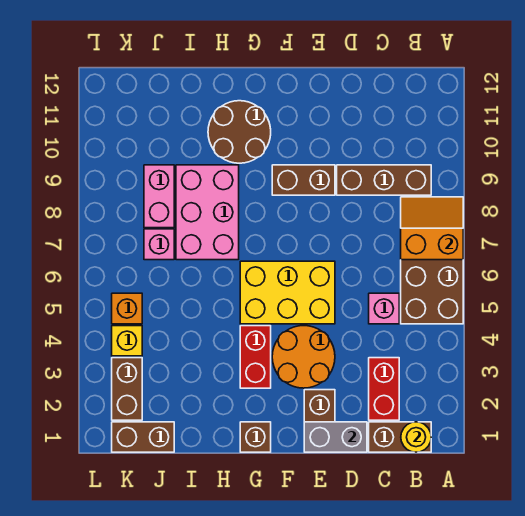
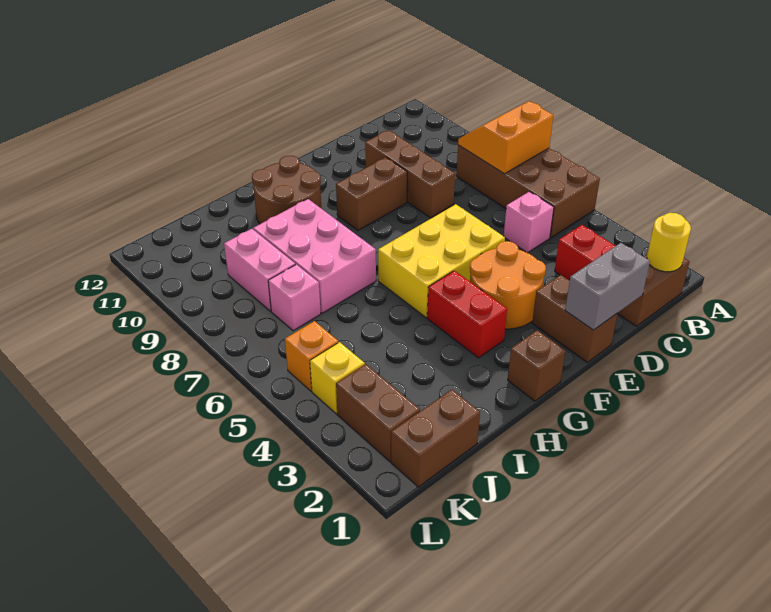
brown 1x3 brick [337,165,431,195] -> brown 1x3 brick turned to [365,130,455,218]

